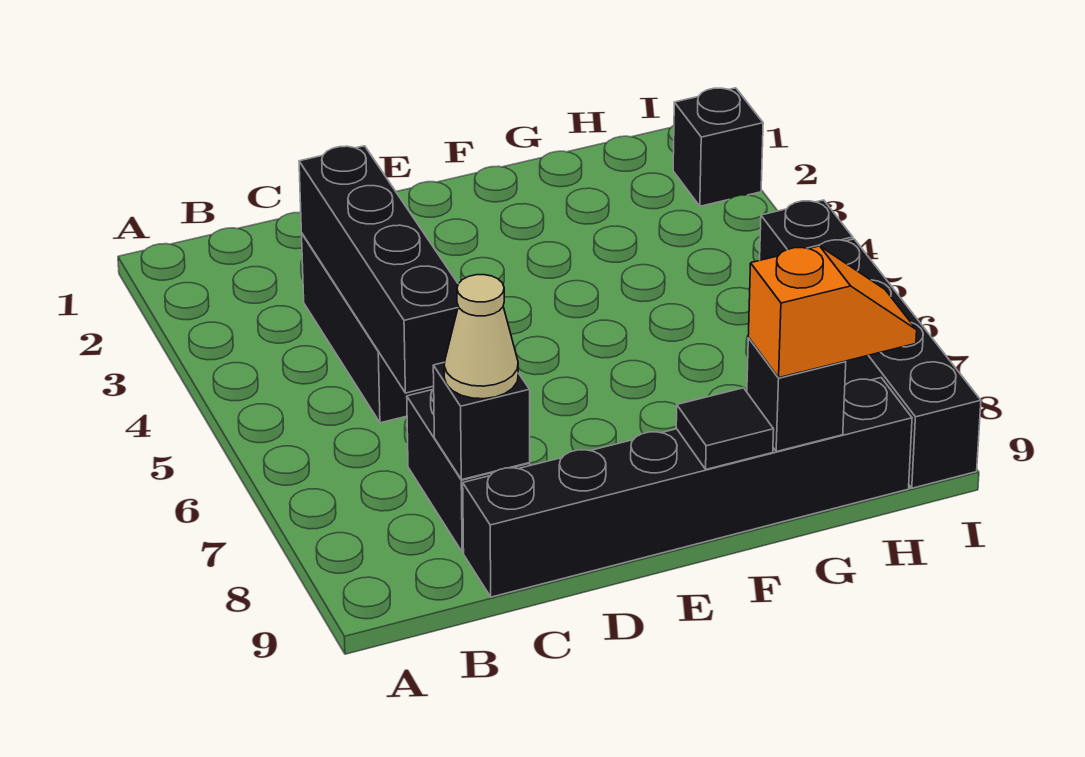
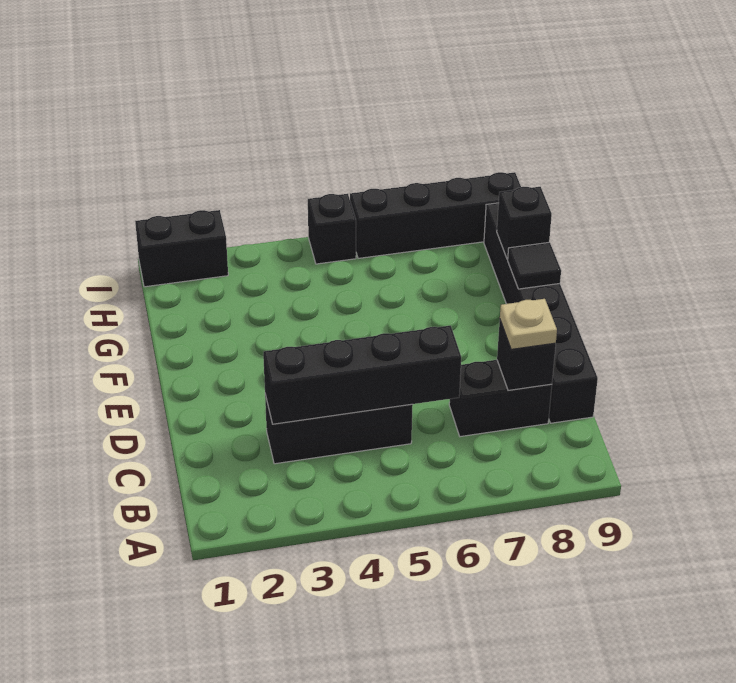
tan 1x1 cone [444,275,518,399] -> tan 1x1 plate [500,299,557,349]
orange 1x2 slope [748,246,917,378] -> none
black 1x1 brick [673,88,763,206] -> black 1x2 brick [135,210,228,287]

